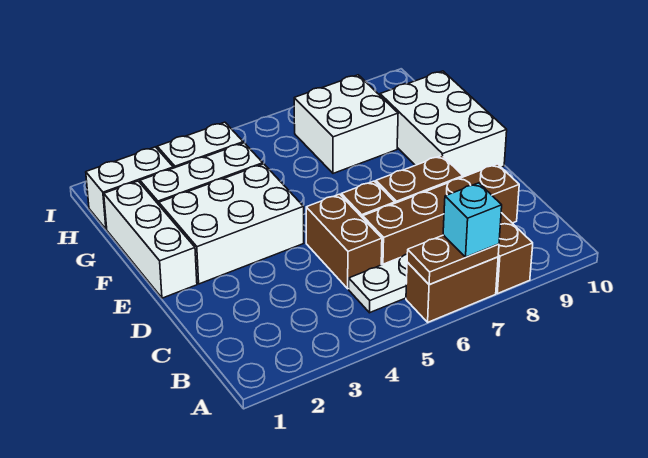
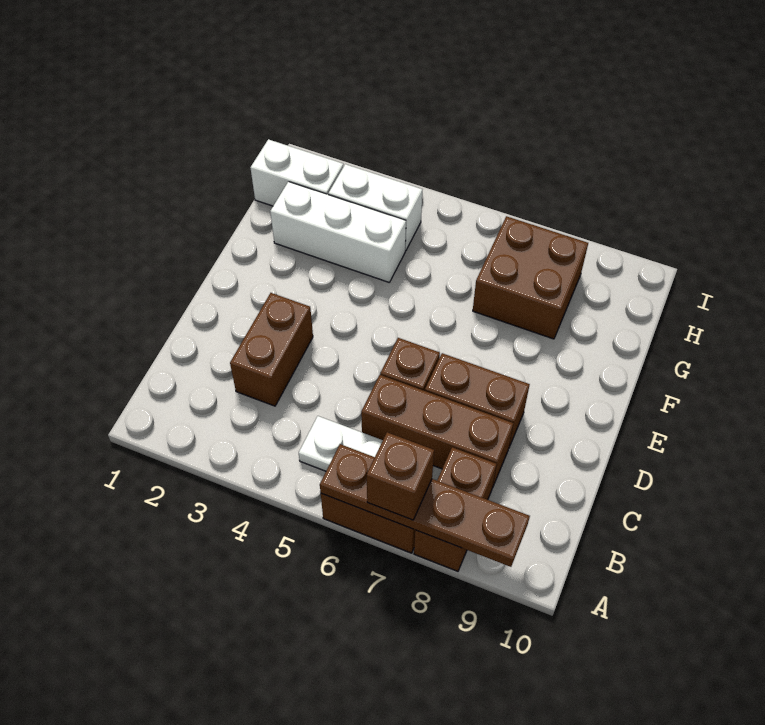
brown 1x2 plate [407,235,499,285] -> brown 1x4 plate [320,444,530,567]
cyan 1x1 brick [443,183,502,257] -> brown 1x1 brick [367,432,434,520]
brown 1x2 brick [306,194,382,289] -> brown 1x2 brick moved to [230,293,313,406]
brown 1x4 brick [363,164,519,265] -> brown 1x3 brick [361,375,513,488]
white 1x3 brick [104,181,197,298] -> none
white 2x3 brick [159,164,304,284] -> none
white 2x3 brick [380,71,507,177] -> none
white 2x2 brick [294,75,398,173] -> brown 2x2 brick [473,216,588,339]

